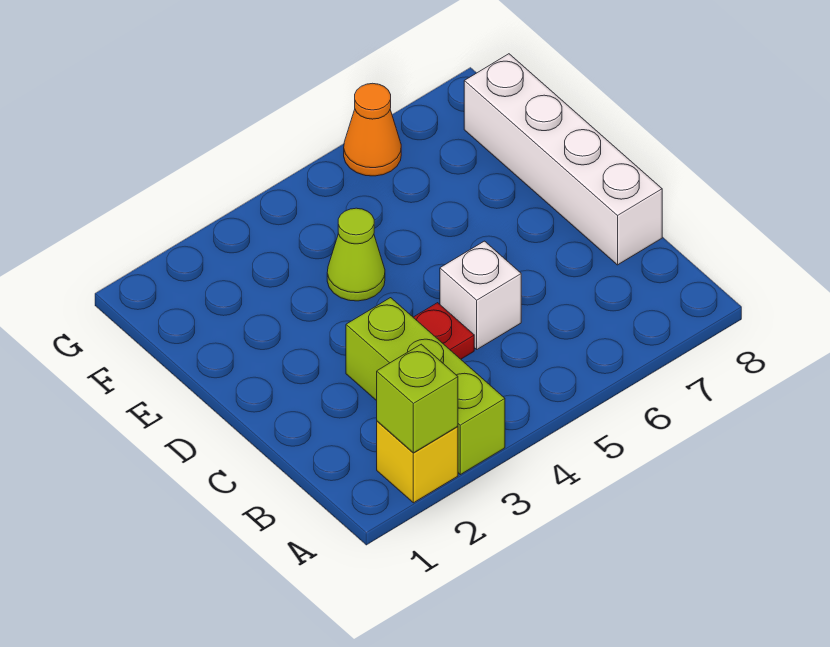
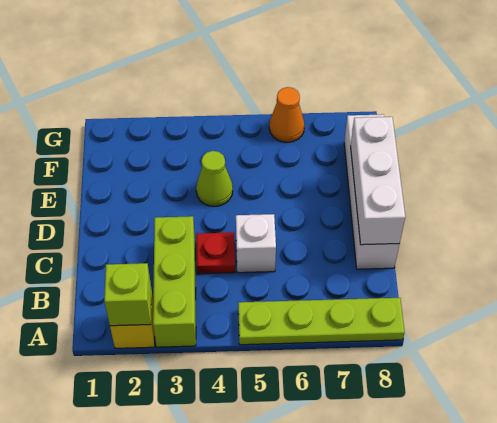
none -> lime 1x4 plate [238,298,405,345]
none -> white 1x3 brick [351,117,405,245]

